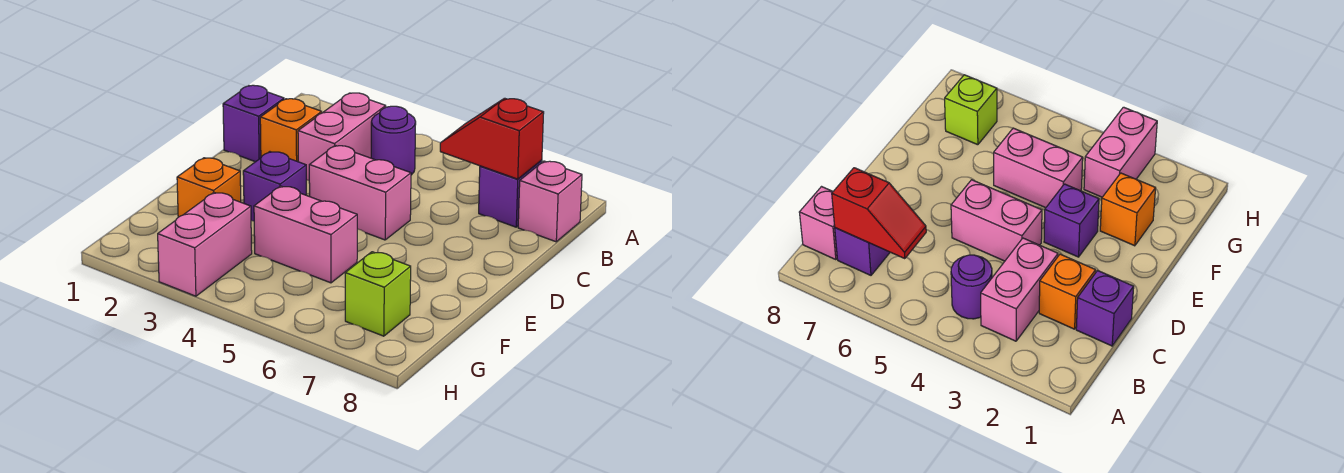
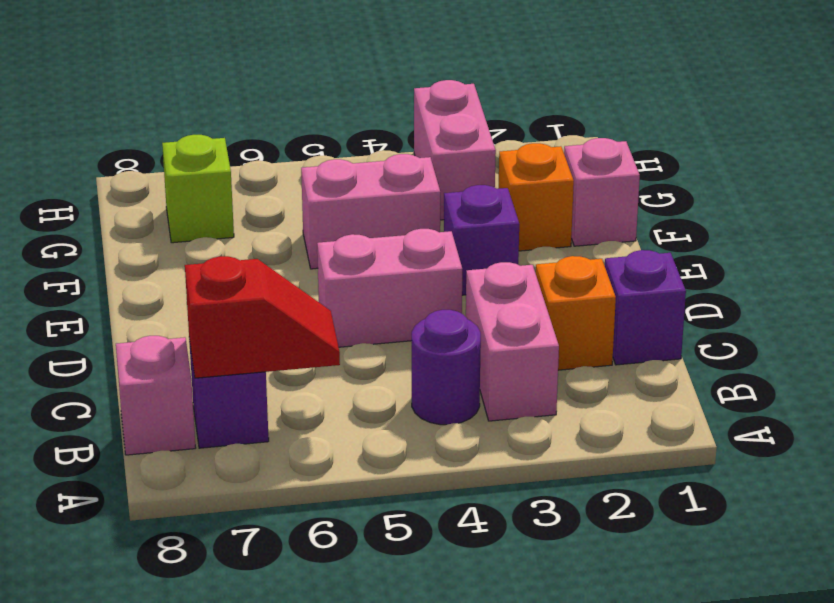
none -> pink 1x1 brick [564,138,640,246]

